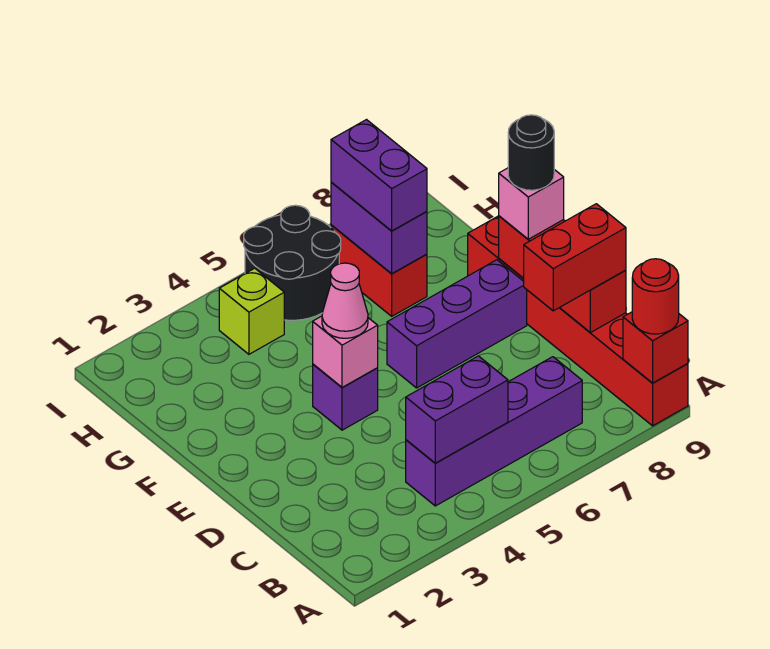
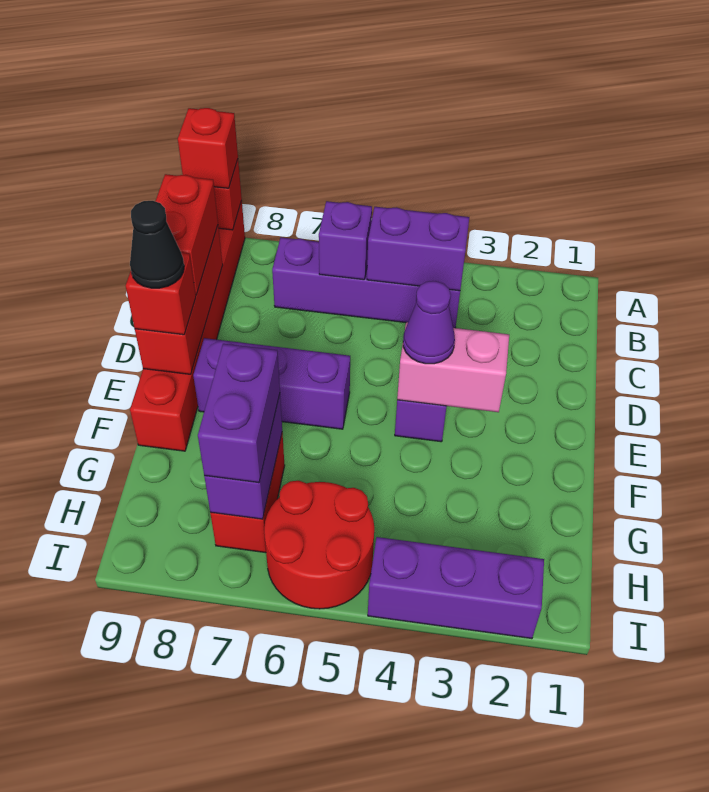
red 1x1 round brick [632,259,679,334] -> red 1x1 brick [178,108,238,188]
none -> purple 1x1 brick [319,201,372,280]
red 1x2 brick [523,204,626,311] -> red 1x2 brick turned to [155,174,218,295]
pink 1x1 brick [313,316,378,387] -> pink 1x2 brick [397,322,509,412]
pink 1x1 cone [322,263,368,338] -> purple 1x1 cone [403,281,455,364]
pink 1x1 brick [499,168,564,239] -> red 1x1 brick [126,253,196,335]
black 1x1 round brick [508,115,554,190] -> black 1x1 cone [130,201,184,288]
lime 1x1 brick [219,268,284,354] -> none
black 2x2 round brick [244,205,341,320] -> red 2x2 round brick [264,481,374,609]
none -> purple 1x3 brick [368,537,544,639]

